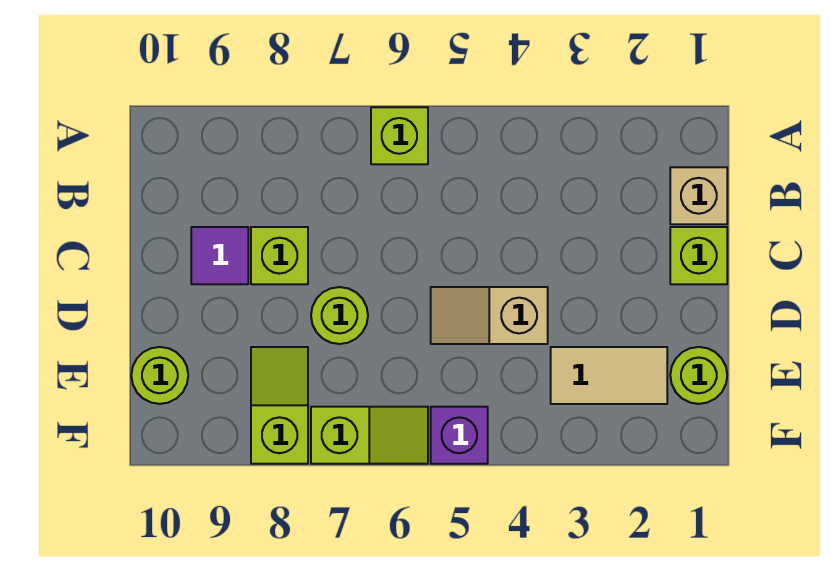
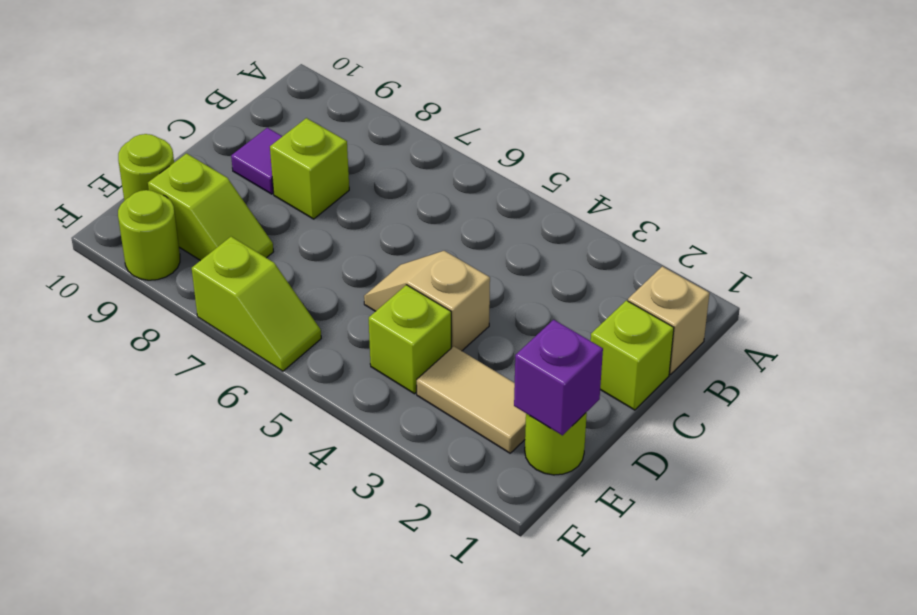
lime 1x1 brick [371,107,428,164] -> lime 1x1 brick moved to [369,285,451,394]
lime 1x1 round brick [311,287,368,344] -> lime 1x1 round brick moved to [118,190,180,280]
lime 1x2 slope [251,347,308,464] -> lime 1x2 slope turned to [148,153,273,261]
purple 1x1 brick [431,407,488,464] -> purple 1x1 brick moved to [514,320,603,435]

